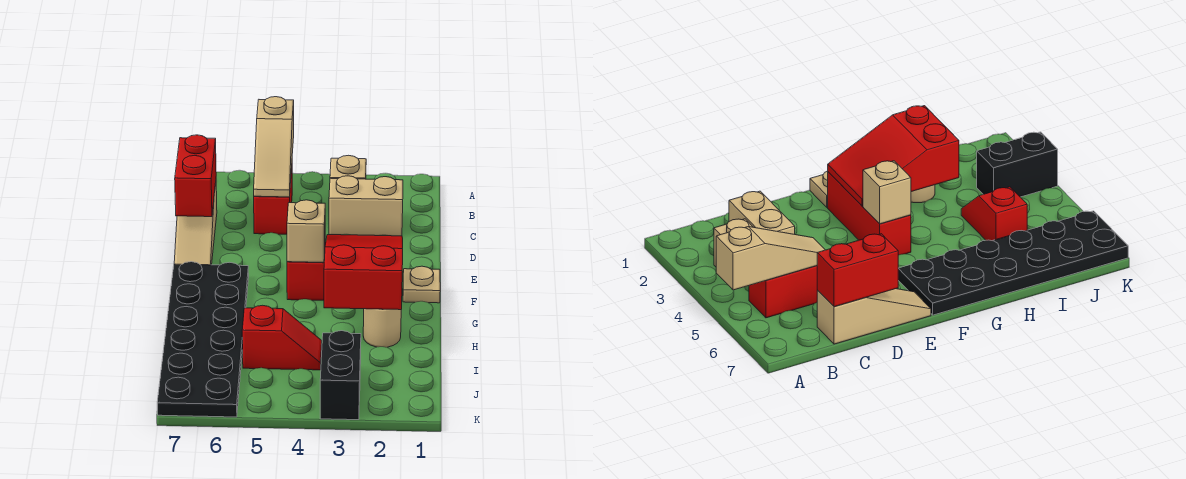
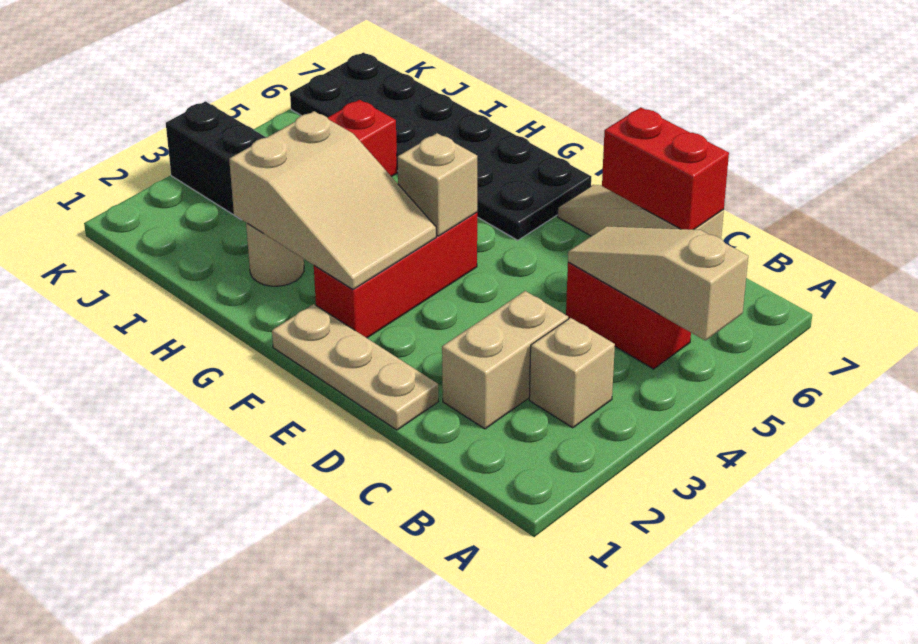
tan 1x1 plate [403,266,440,303] -> tan 1x3 plate [272,304,439,430]
red 2x3 slope [324,235,403,310] -> tan 2x3 slope [229,111,436,290]

